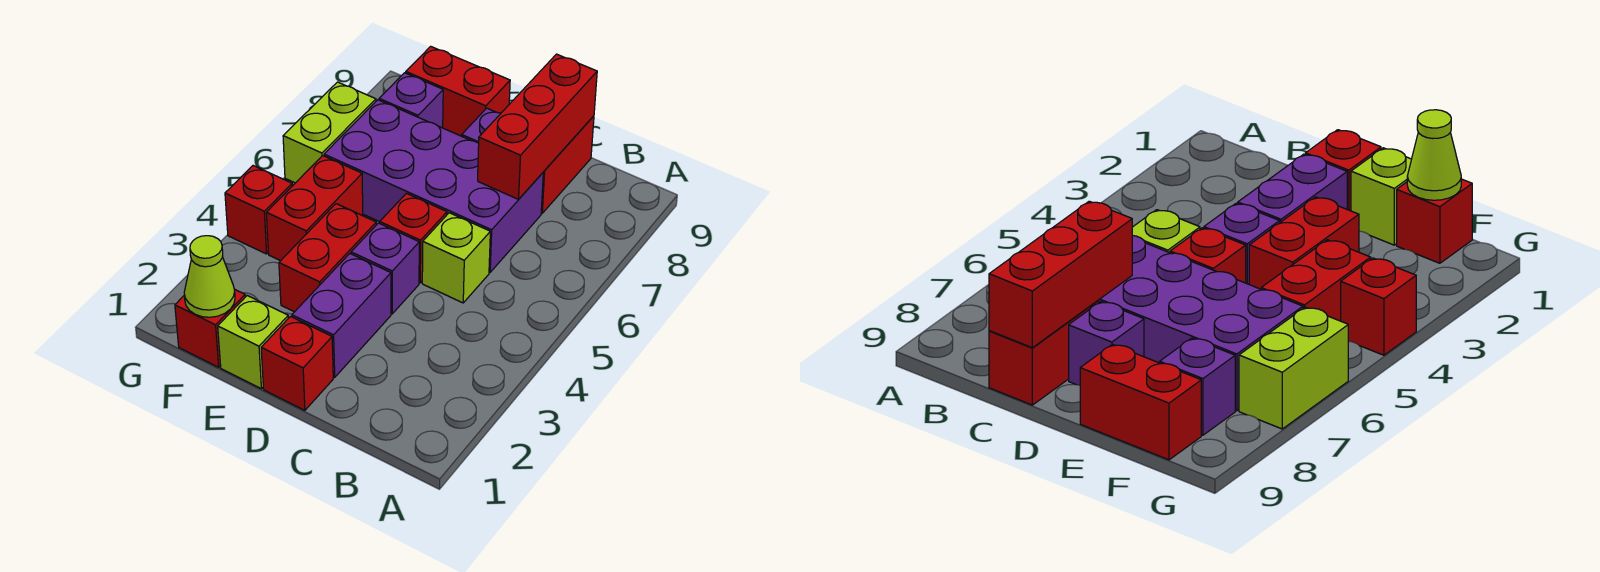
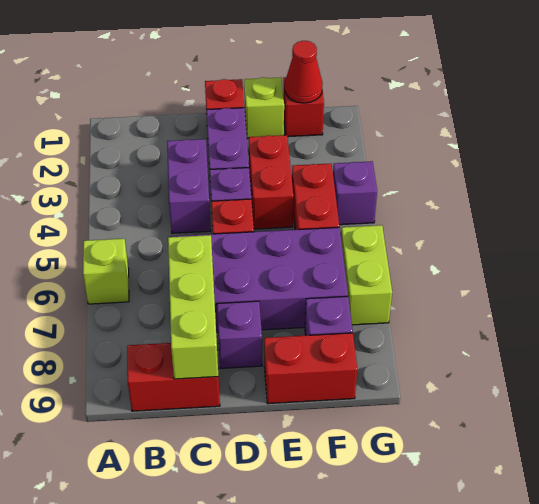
none -> purple 1x2 brick [167,139,211,233]
lime 1x1 brick [422,213,490,303] -> lime 1x1 brick moved to [83,239,129,304]
red 1x3 brick [478,54,597,199] -> lime 1x3 brick [168,235,218,379]
red 1x2 brick [541,116,594,213] -> red 1x2 brick turned to [127,343,220,411]
lime 1x1 cone [184,236,235,317] -> red 1x1 cone [285,41,323,103]
red 1x1 brick [225,166,292,254] -> purple 1x1 brick [333,161,377,225]

